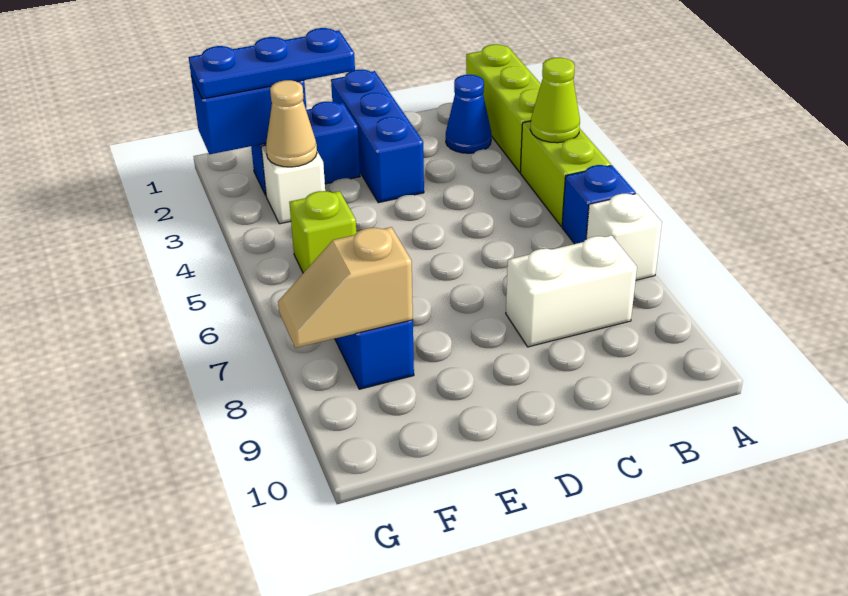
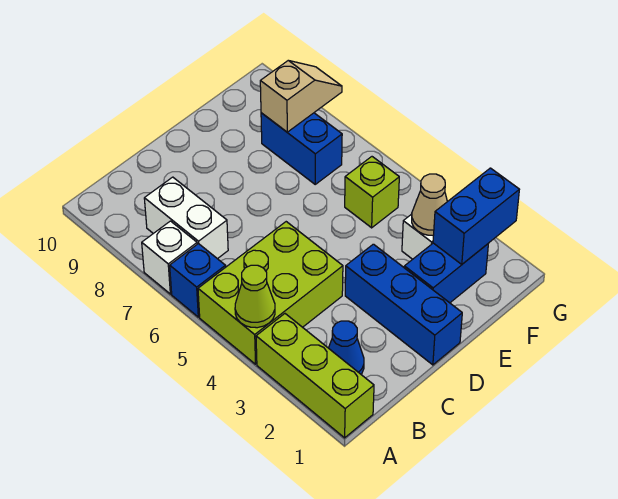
lime 1x2 brick [520,121,611,226] -> lime 2x3 brick [198,222,343,364]
white 1x2 brick [506,236,637,347] -> white 1x2 brick turned to [144,177,228,259]
blue 1x3 plate [189,28,355,99] -> none

